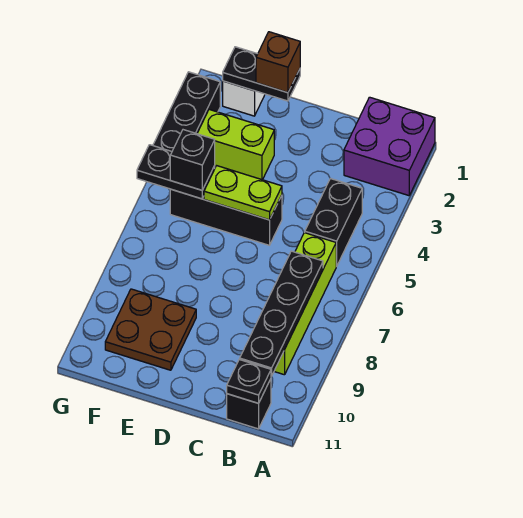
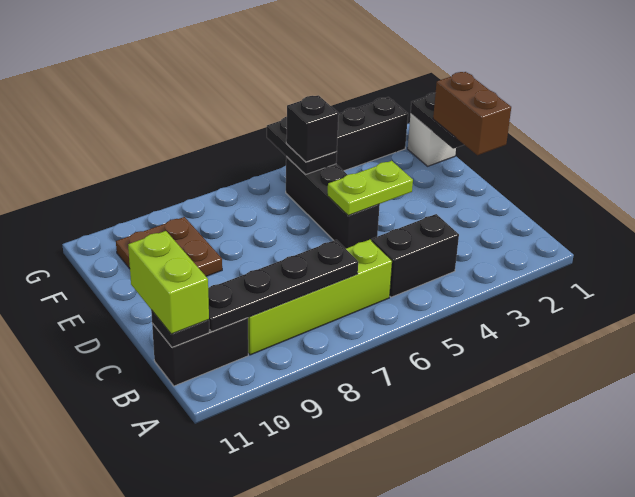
purple 2x2 brick [344,97,435,196] -> none
black 1x1 brick [227,379,271,429] -> black 1x2 brick [152,318,248,386]
lime 1x2 plate [204,166,282,220] -> lime 1x2 plate turned to [327,161,413,216]
brown 1x1 brick [256,32,300,93] -> brown 1x2 brick [433,72,511,155]
lime 1x2 brick [197,110,274,180] -> lime 1x2 brick moved to [128,231,209,334]

